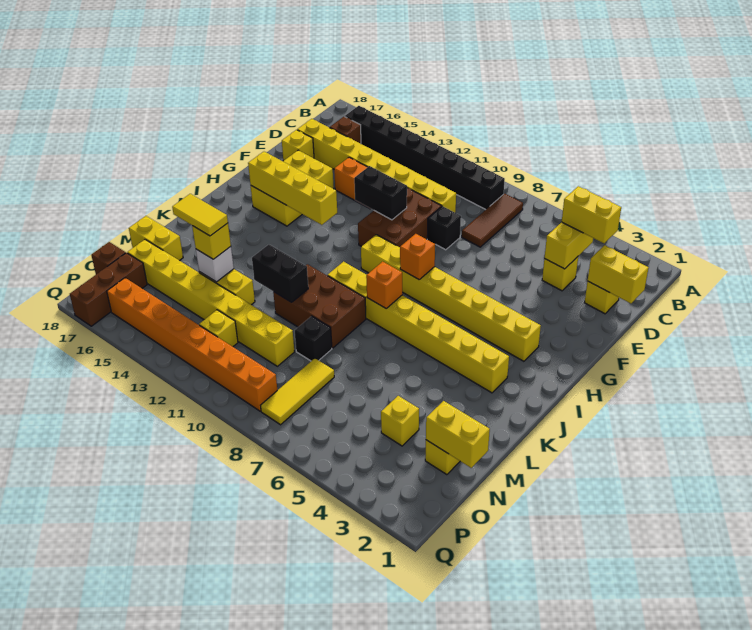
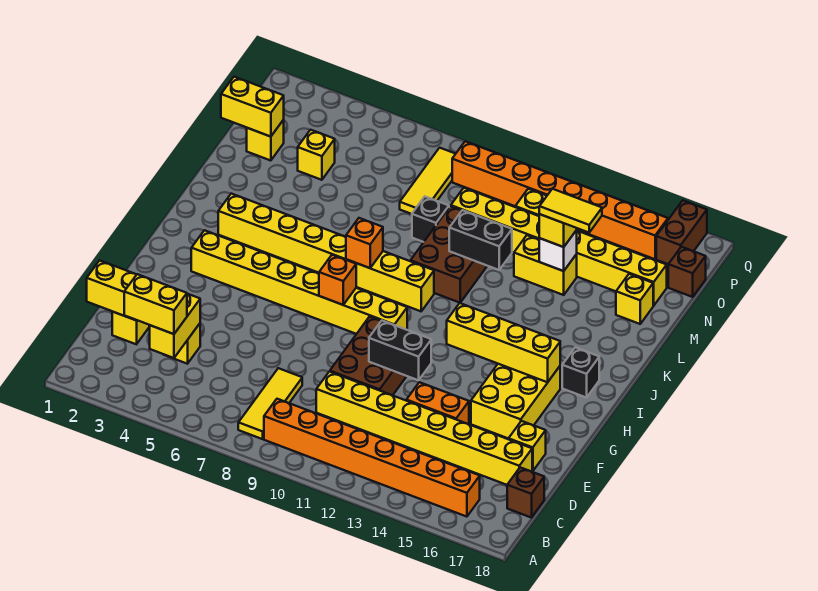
brown 1x3 tile [462,194,523,247] -> yellow 1x3 tile [238,368,302,439]
black 1x8 brick [345,106,505,210] -> orange 1x8 brick [264,399,480,517]
brown 1x1 brick [330,116,361,144] -> brown 1x1 brick moved to [507,467,544,518]
black 1x1 brick [427,206,461,250] -> black 1x1 brick moved to [562,347,599,398]
brown 2x3 brick [273,264,366,348] -> brown 2x3 brick turned to [411,206,487,303]
yellow 1x2 brick [129,216,183,261] -> yellow 1x1 brick [616,274,653,324]
brown 1x3 brick [70,253,147,326] -> brown 1x2 brick [656,201,707,264]

